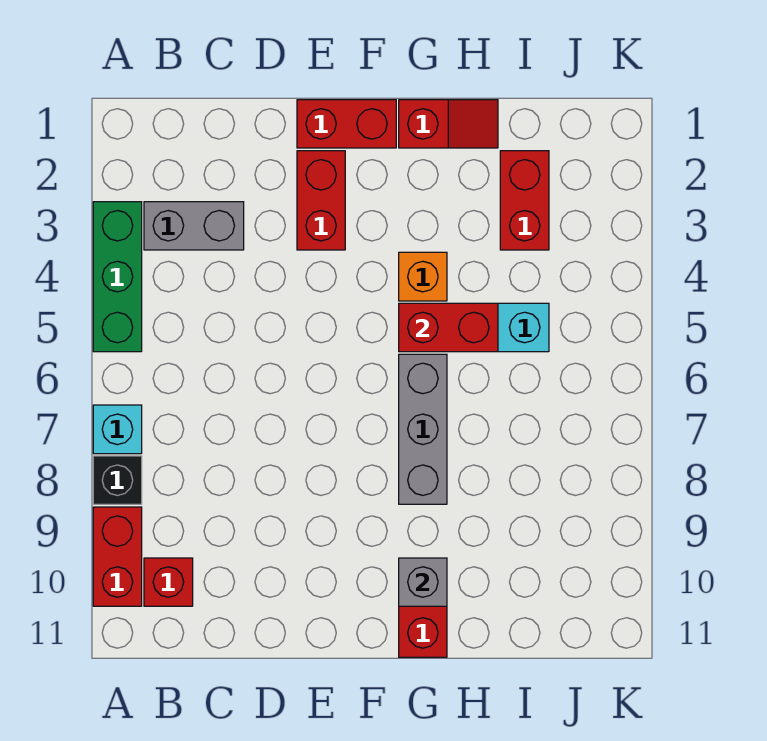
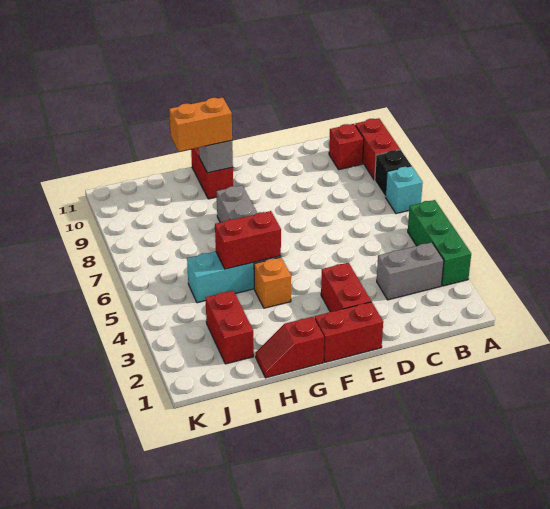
none -> orange 1x2 brick [169,97,232,152]

